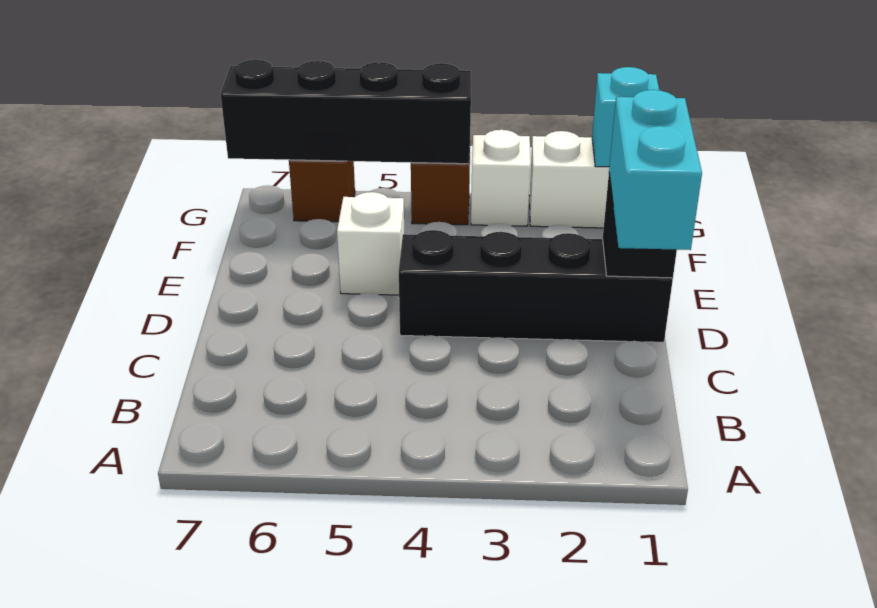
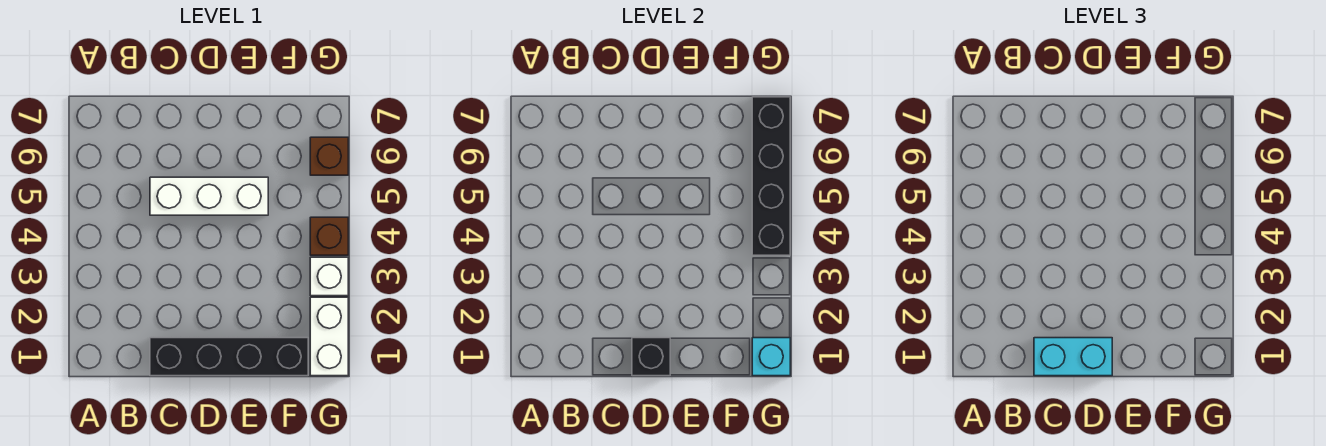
black 1x4 brick [399,230,673,342] -> black 1x4 brick turned to [150,338,308,376]
white 1x1 brick [337,192,404,295] -> white 1x3 brick [150,177,268,215]

